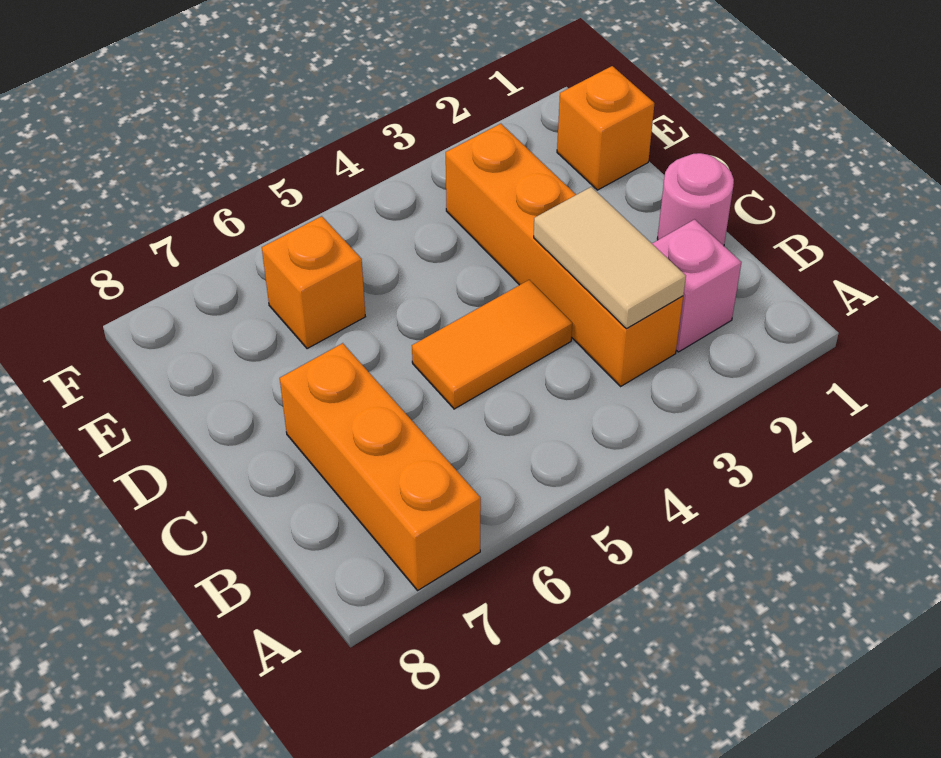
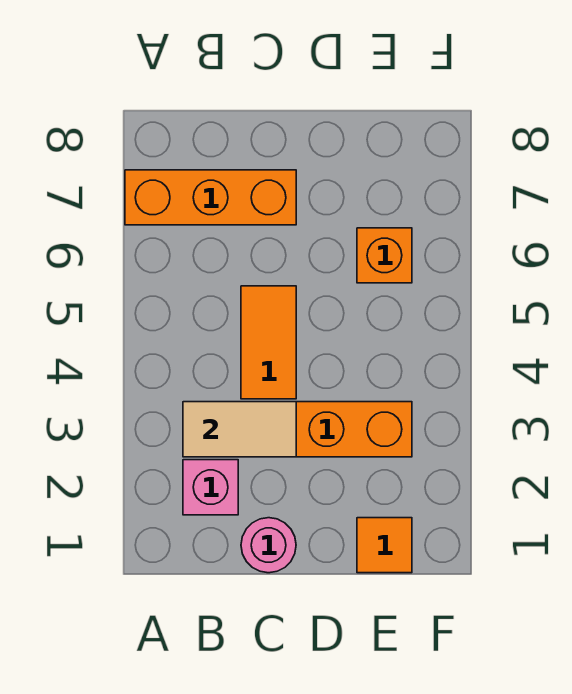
orange 1x1 brick [557,66,655,190] -> orange 1x1 tile [357,518,412,573]

